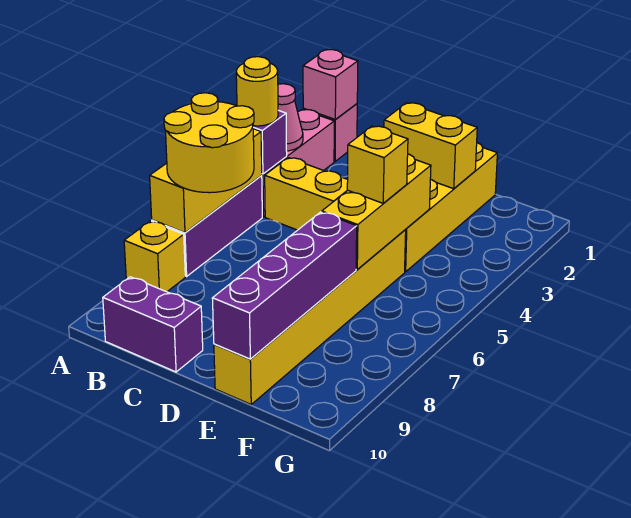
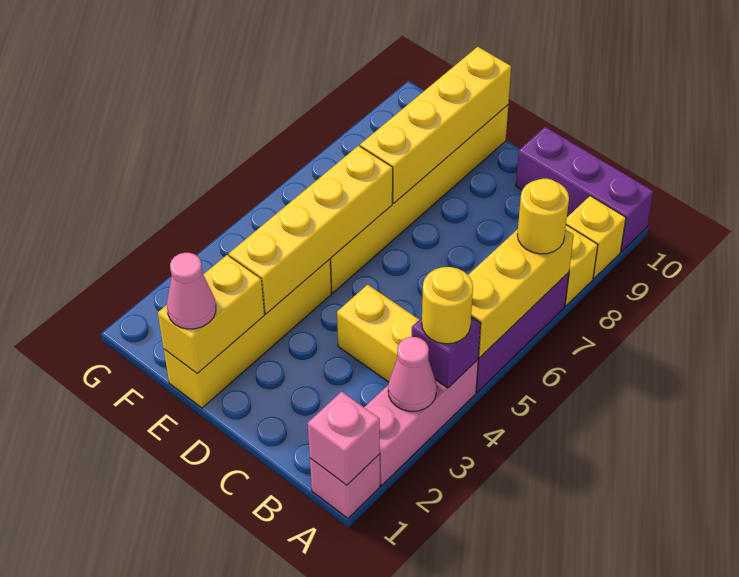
yellow 2x2 round brick [164,93,254,193] -> yellow 1x1 round brick [517,179,569,254]
purple 1x2 brick [103,277,203,372] -> purple 1x3 brick [516,127,653,252]
yellow 1x2 brick [384,103,477,189] -> yellow 1x2 brick turned to [158,255,264,373]
none -> pink 1x1 cone [167,253,216,329]
yellow 1x3 brick [322,154,431,270] -> yellow 1x4 brick [229,146,393,314]
yellow 1x1 brick [347,126,408,203] -> yellow 1x1 brick moved to [566,196,626,278]
purple 1x4 brick [212,212,357,359] -> yellow 1x4 brick [360,47,511,203]

